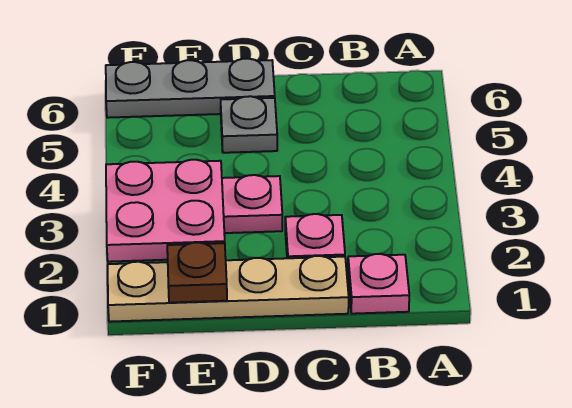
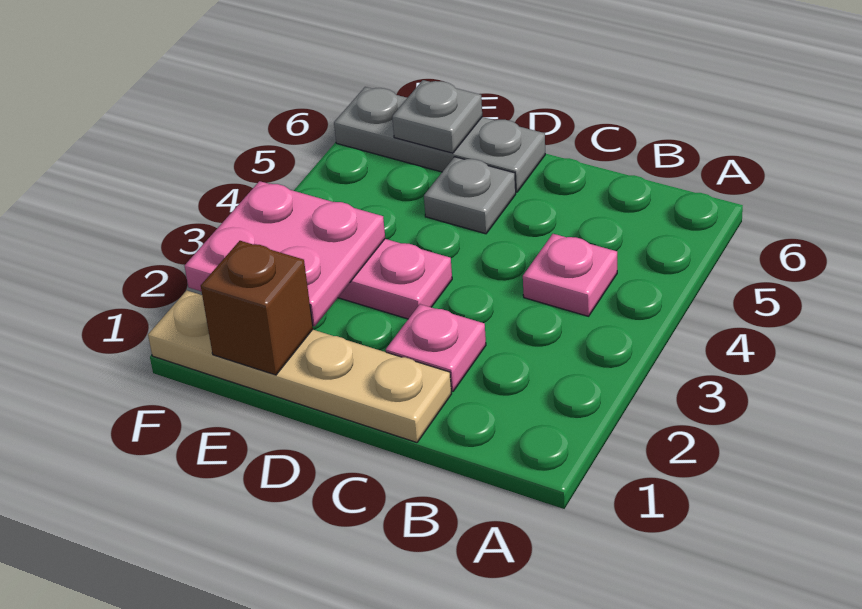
pink 1x1 plate [348,254,409,314] -> pink 1x1 plate moved to [523,234,617,316]
brown 1x1 plate [167,243,227,303] -> brown 1x1 brick [201,241,313,375]
none -> grey 1x1 plate [392,80,482,153]

